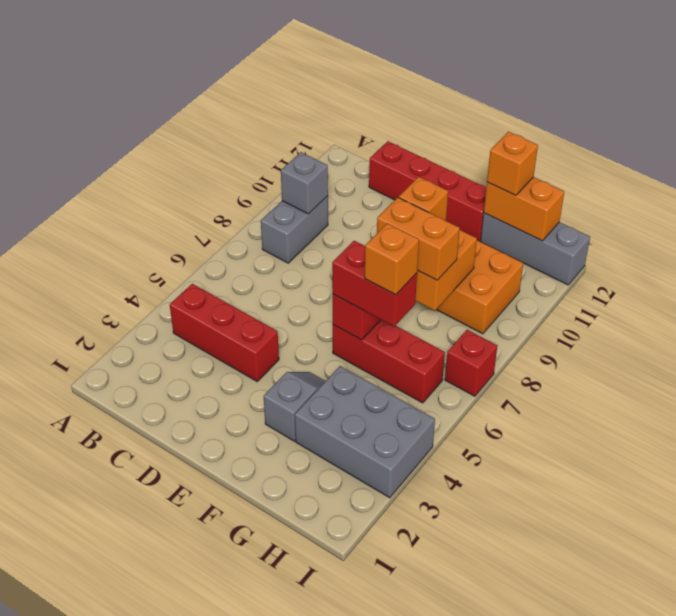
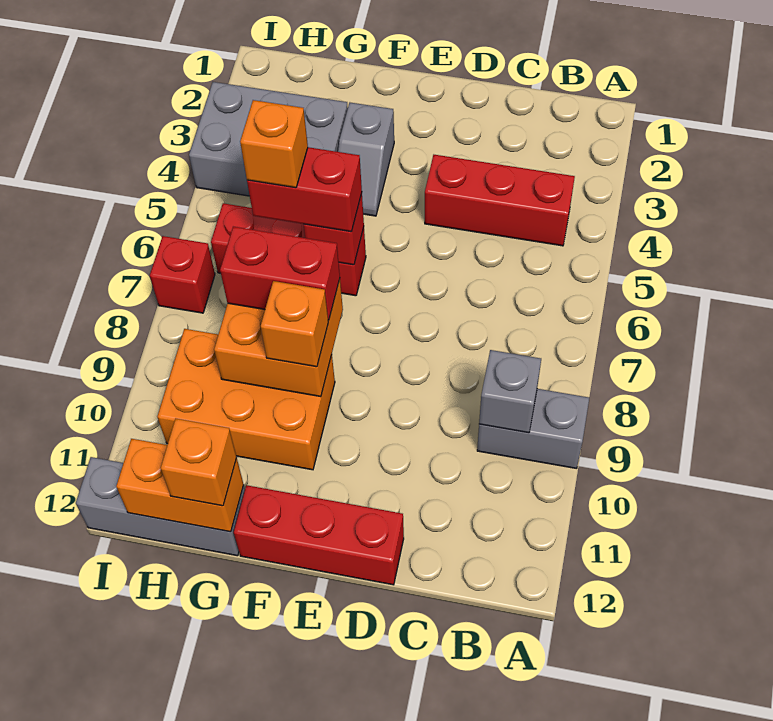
grey 1x2 brick [261,196,328,263] -> grey 1x2 brick turned to [477,389,589,469]
red 1x4 brick [369,141,486,241] -> red 1x3 brick [234,485,404,585]
orange 1x2 brick [377,197,460,280] -> red 1x2 brick [220,227,340,320]

